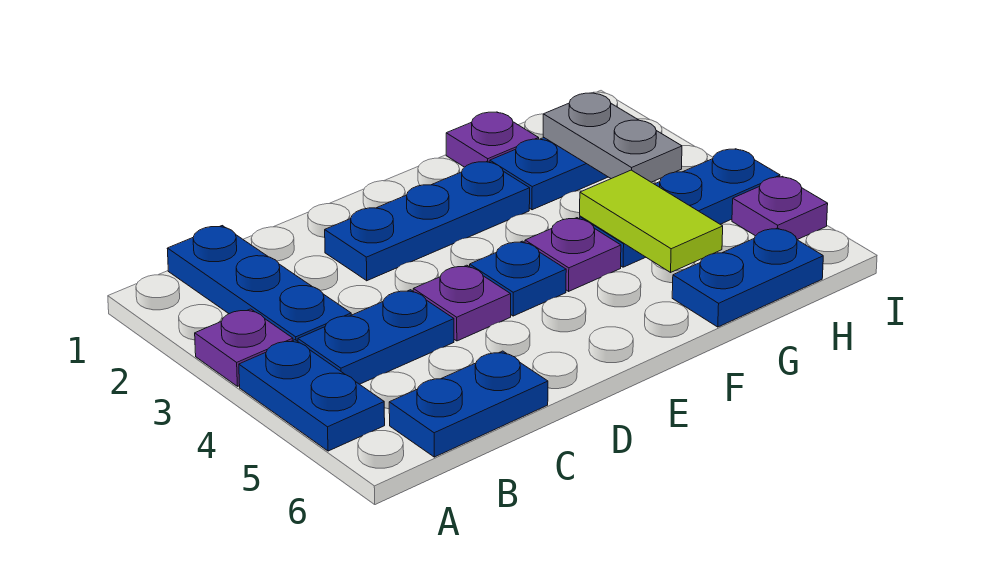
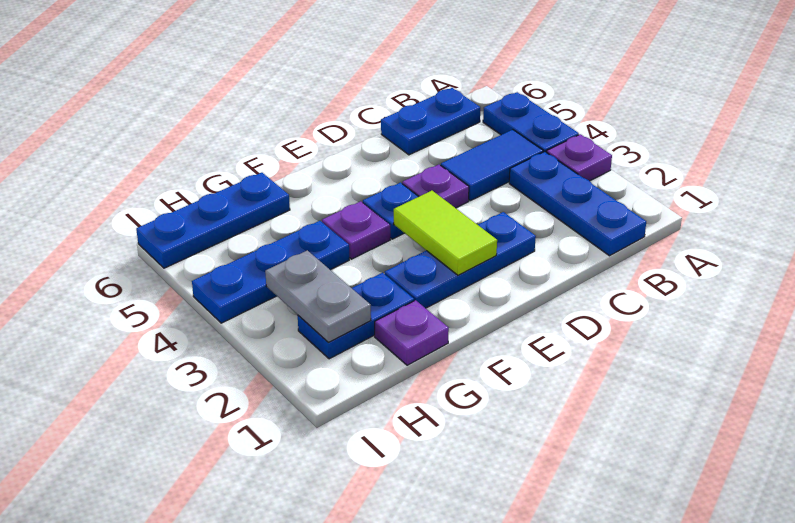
blue 1x2 plate [298,290,454,384] -> blue 1x2 tile [441,130,543,201]
lime 1x2 tile [580,170,723,272] -> lime 1x2 tile moved to [394,191,497,275]
blue 1x2 plate [672,228,823,327] -> blue 1x3 plate [136,173,290,268]
purple 1x1 plate [732,176,828,240] -> none

